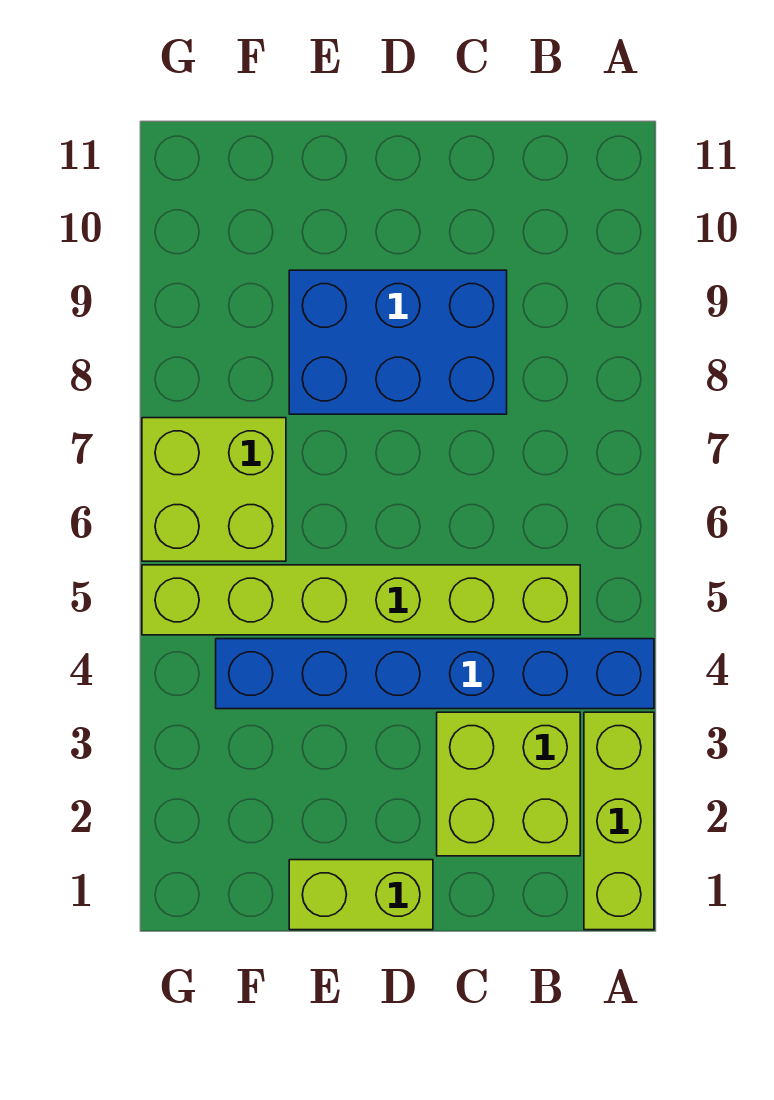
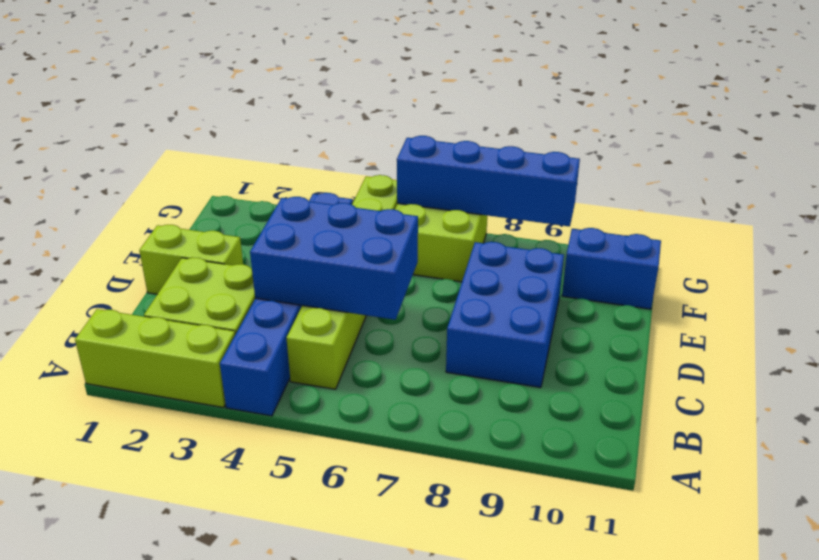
none -> blue 2x3 brick [250,197,418,320]
lime 1x2 brick [289,860,433,930] -> lime 1x2 brick turned to [139,225,243,294]
none -> blue 1x2 brick [562,228,661,309]
none -> blue 1x4 brick [397,136,580,226]

